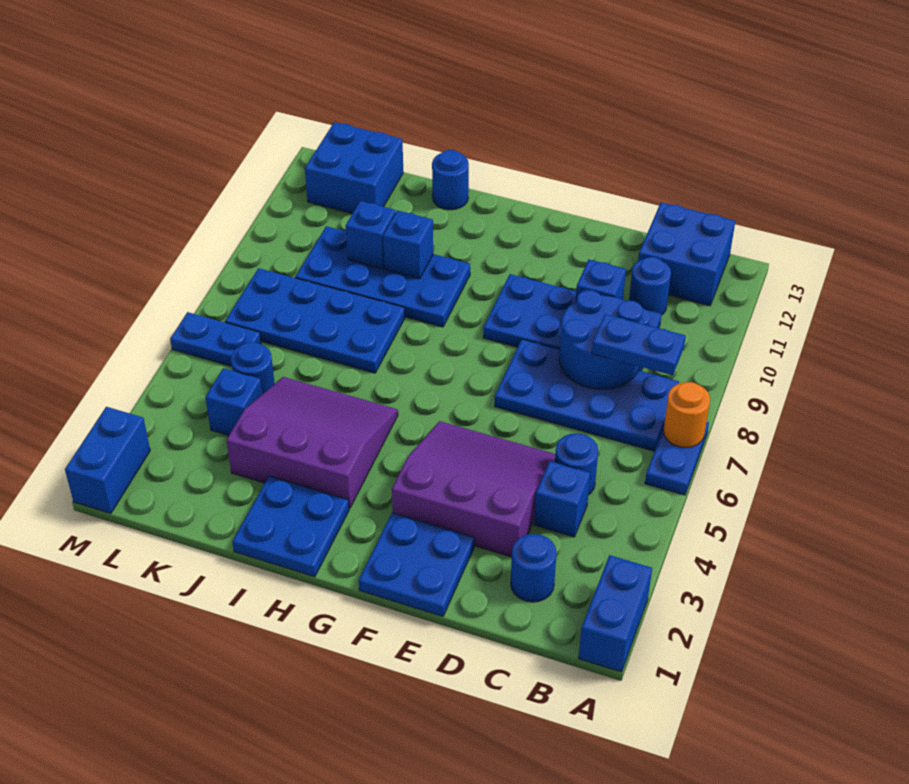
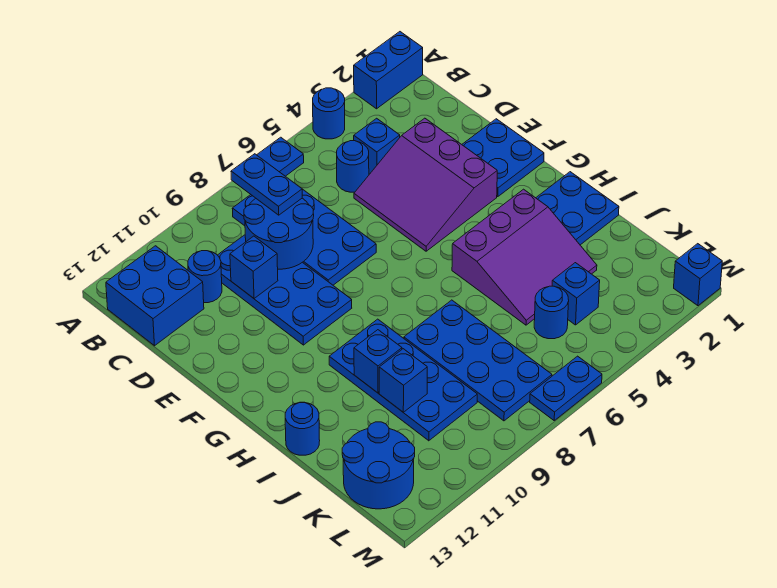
orange 1x1 round brick [663,382,710,448] -> none
blue 1x1 round brick [511,534,557,602] -> blue 1x1 round brick moved to [313,88,345,139]
purple 3x3 slope [226,377,398,509] -> purple 3x3 slope turned to [452,189,597,325]
blue 2x2 brick [305,122,403,214] -> blue 2x2 round brick [342,422,415,509]
blue 1x2 plate [170,312,261,366] -> blue 1x2 plate turned to [530,356,602,420]
blue 1x2 brick [65,407,150,513] -> blue 1x1 brick [674,244,722,306]

